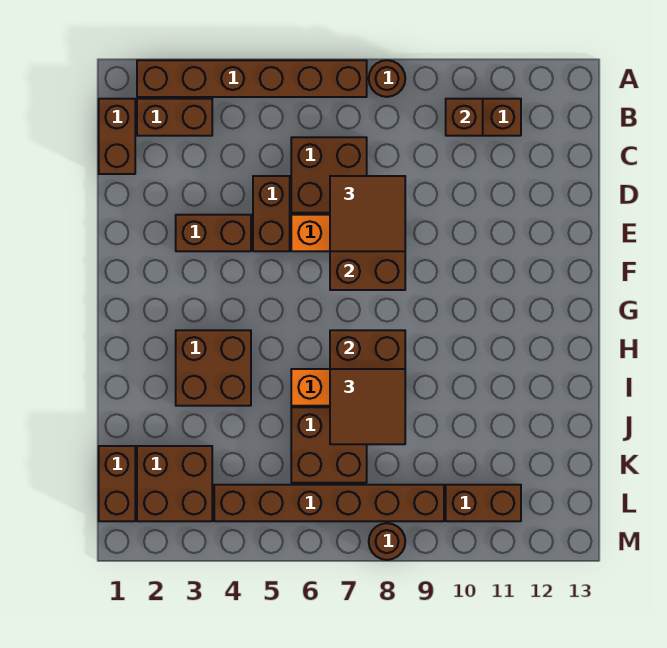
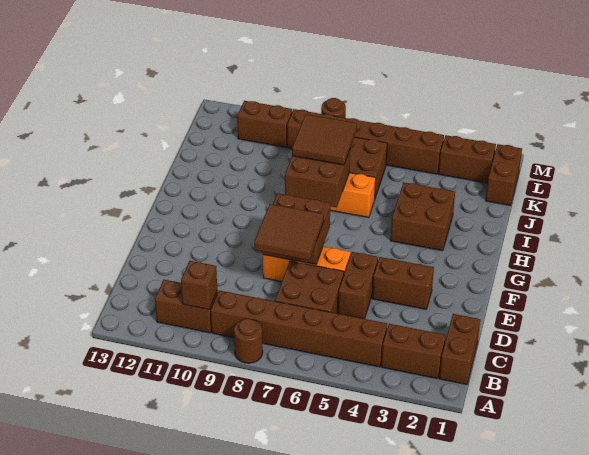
brown 1x6 brick [137,60,367,97] -> brown 1x6 brick moved to [211,290,387,367]
brown 2x2 brick [137,446,212,521] -> brown 1x2 brick [439,135,496,183]

